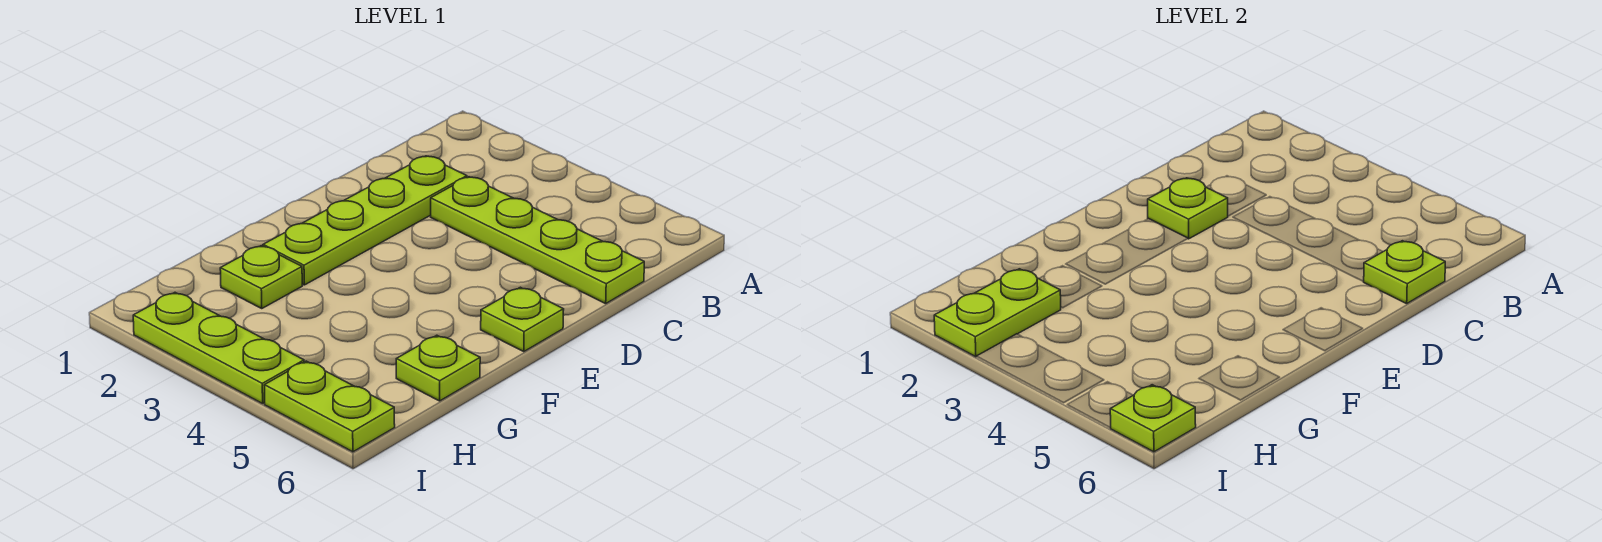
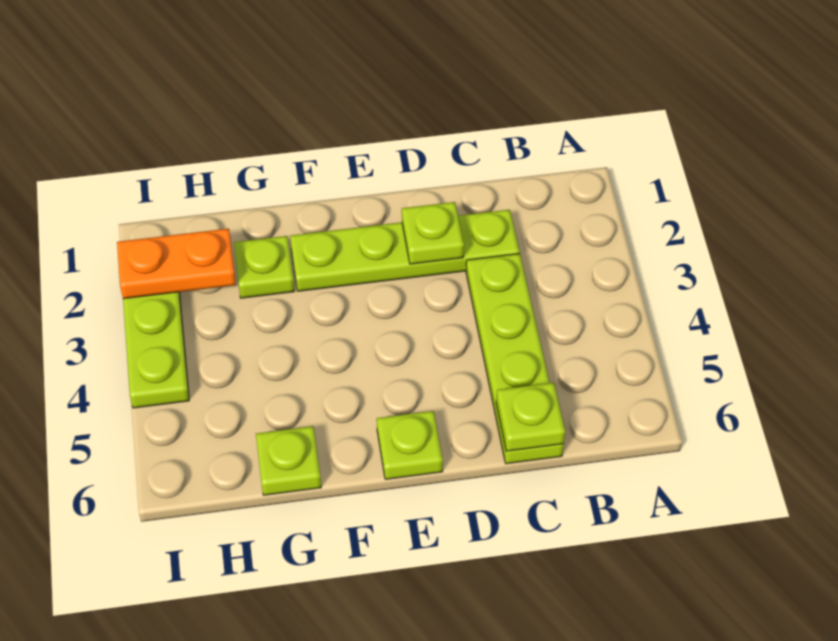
lime 1x2 plate [934,269,1061,357] -> orange 1x2 plate [117,229,236,299]
lime 1x2 plate [264,361,395,452] -> none
lime 1x1 plate [1110,385,1196,452] -> none

